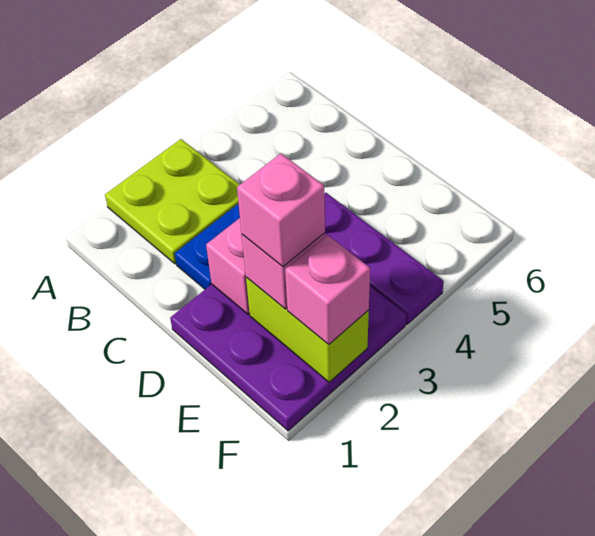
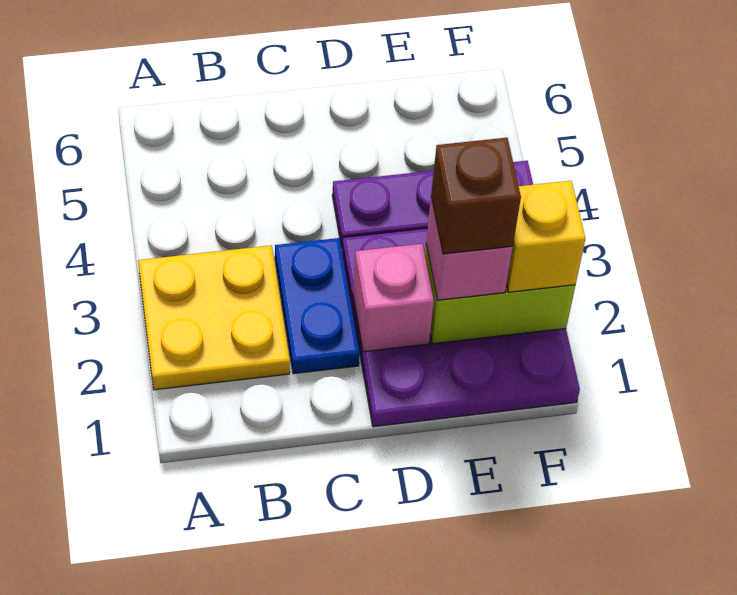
lime 2x2 plate [105,139,240,264] -> yellow 2x2 plate [138,245,290,390]
pink 1x1 brick [237,153,325,267] -> brown 1x1 brick [431,138,521,254]
pink 1x1 brick [285,235,370,345] -> yellow 1x1 brick [507,181,585,292]

